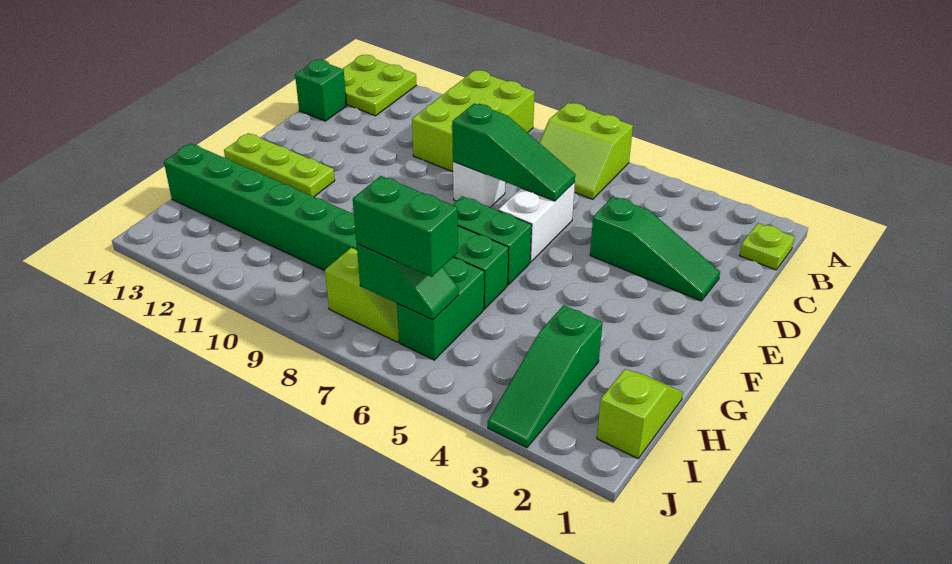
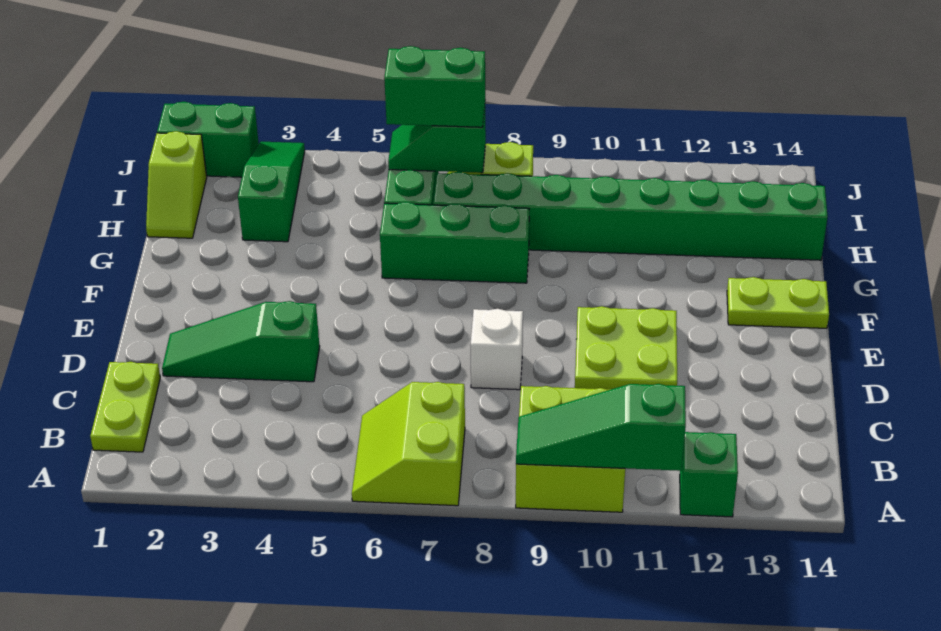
lime 2x2 slope [539,103,633,199] -> lime 2x2 slope turned to [352,382,465,506]
lime 2x3 brick [412,70,535,172] -> lime 2x2 brick [516,386,625,512]
lime 2x2 plate [343,55,416,116] -> lime 2x2 plate moved to [575,306,677,389]
lime 1x1 plate [739,223,795,270] -> lime 1x2 plate [90,362,160,452]
green 1x1 brick [295,60,347,121] -> green 1x1 brick moved to [680,432,738,517]
white 1x2 brick [498,182,575,262] -> none
green 1x3 slope [452,103,575,201] -> green 1x3 slope moved to [516,384,686,471]
green 1x2 brick [453,196,532,285] -> green 1x2 brick moved to [157,102,259,177]
lime 1x3 plate [224,133,335,197] -> lime 1x2 plate [727,277,829,328]

